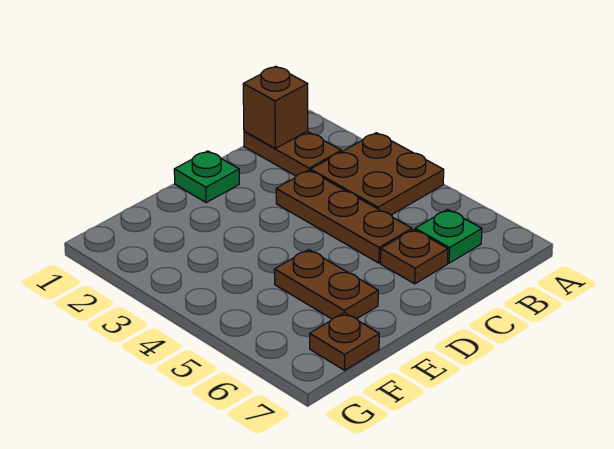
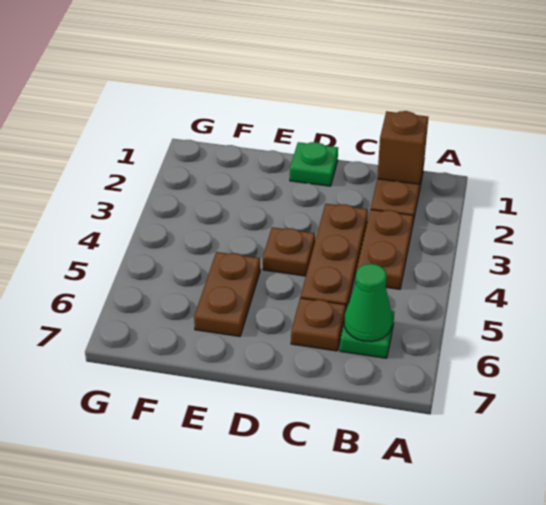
brown 2x2 plate [311,133,444,215] -> brown 1x2 plate [356,210,413,289]
none -> green 1x1 cone [344,264,392,342]
brown 1x1 plate [310,313,379,370] -> brown 1x1 plate moved to [263,227,315,276]

